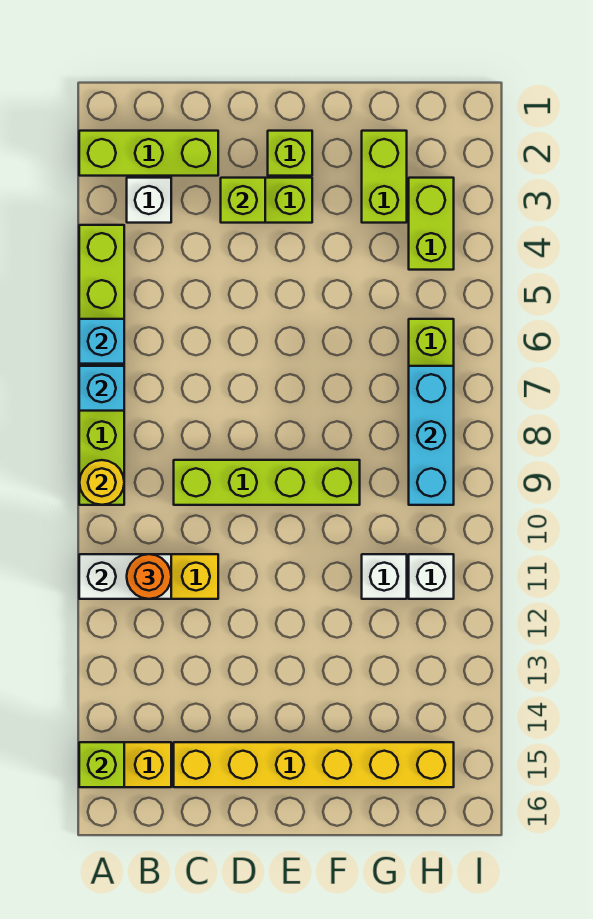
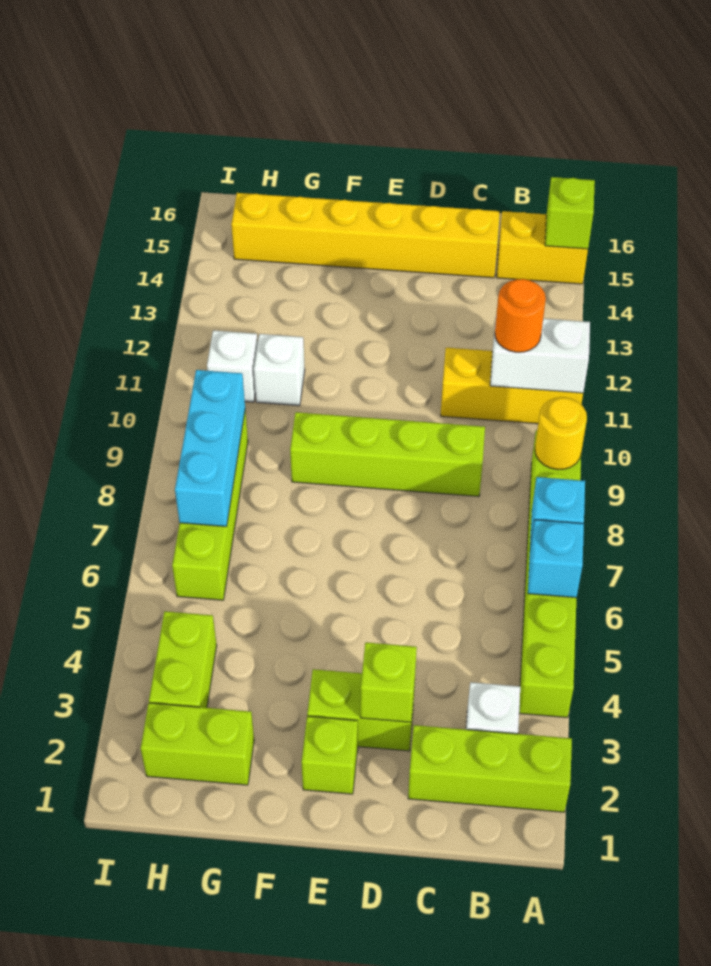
lime 1x2 brick [362,131,407,223] -> lime 1x2 brick turned to [141,703,254,785]

